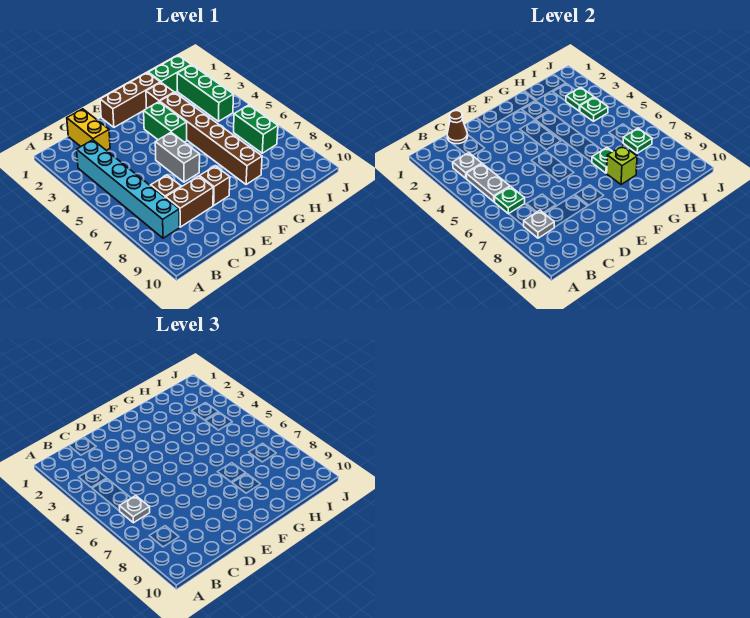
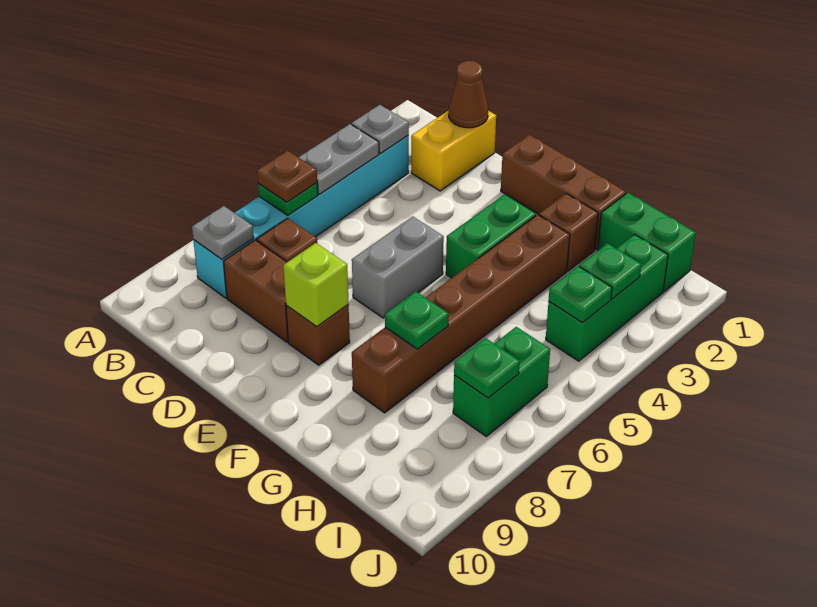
grey 1x1 plate [119,496,150,523] -> brown 1x1 plate [257,151,317,202]
lime 1x1 brick [607,146,637,185] -> lime 1x1 brick moved to [283,243,349,327]

